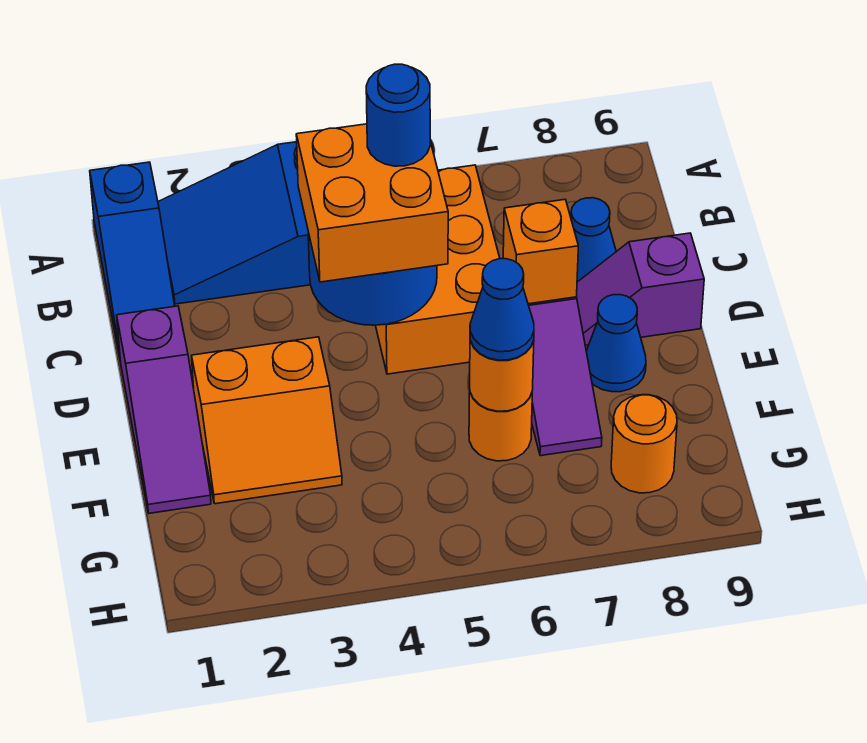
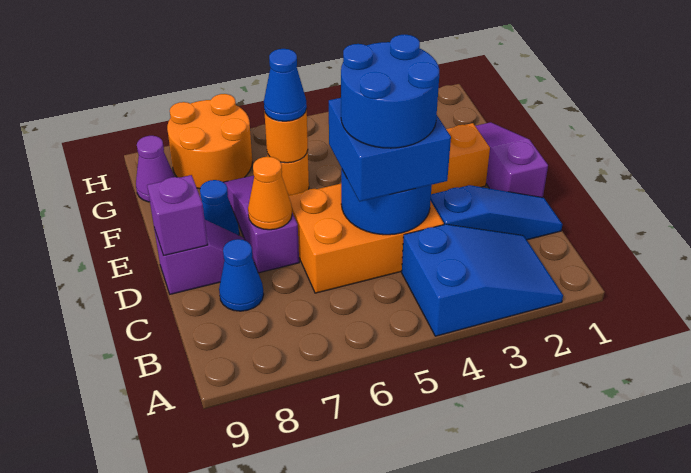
blue 1x3 slope [90,162,175,362] -> blue 1x3 slope turned to [431,185,562,240]
orange 2x3 brick [376,165,500,374] -> orange 2x3 brick turned to [289,184,444,293]
orange 2x2 brick [296,124,448,282] -> blue 2x2 brick [329,98,451,202]
blue 1x1 round brick [366,64,430,166] -> blue 2x2 round brick [341,34,439,148]
orange 1x1 brick [503,200,578,304] -> orange 1x1 cone [248,157,292,230]
none -> purple 1x1 brick [147,175,208,256]
orange 1x1 round brick [611,395,677,493] -> orange 2x2 round brick [167,94,252,189]
none -> purple 1x1 cone [136,136,175,202]

